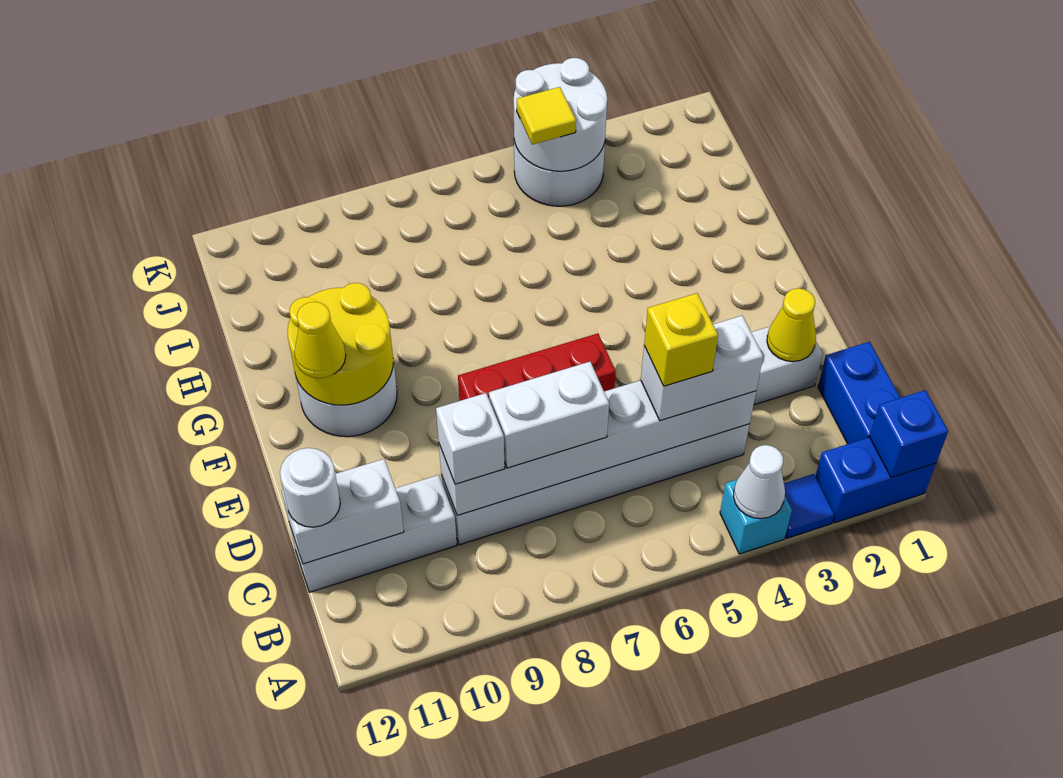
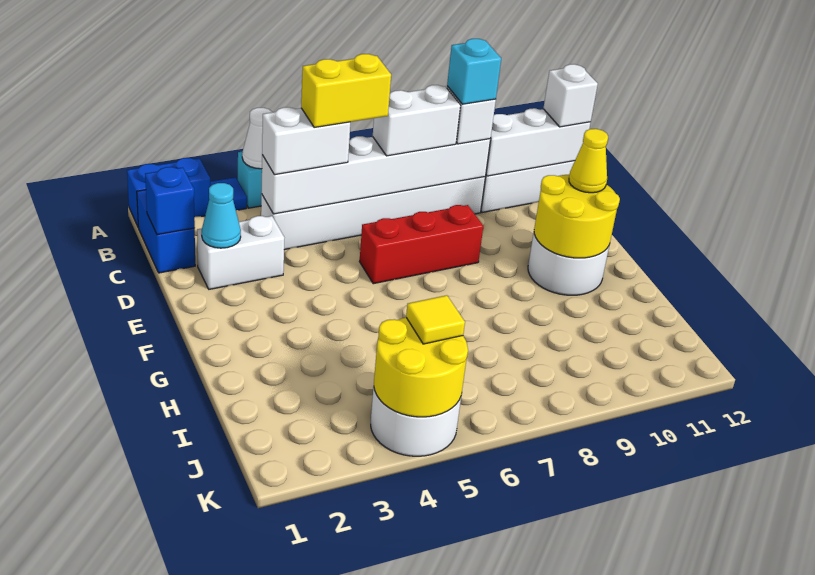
blue 1x1 brick [870,390,948,478] -> blue 1x1 brick moved to [145,167,195,235]
yellow 1x1 brick [644,293,718,386] -> yellow 1x2 brick [301,54,391,127]
none -> cyan 1x1 brick [447,39,501,104]
white 1x2 brick [282,459,404,564] -> white 1x3 brick [486,108,591,176]
white 1x1 round brick [280,448,340,527] -> white 1x1 brick [543,64,598,127]
yellow 1x1 cone [767,288,816,362] -> cyan 1x1 cone [202,183,241,248]
white 2x2 round brick [514,58,607,171] -> yellow 2x2 round brick [374,318,468,417]

